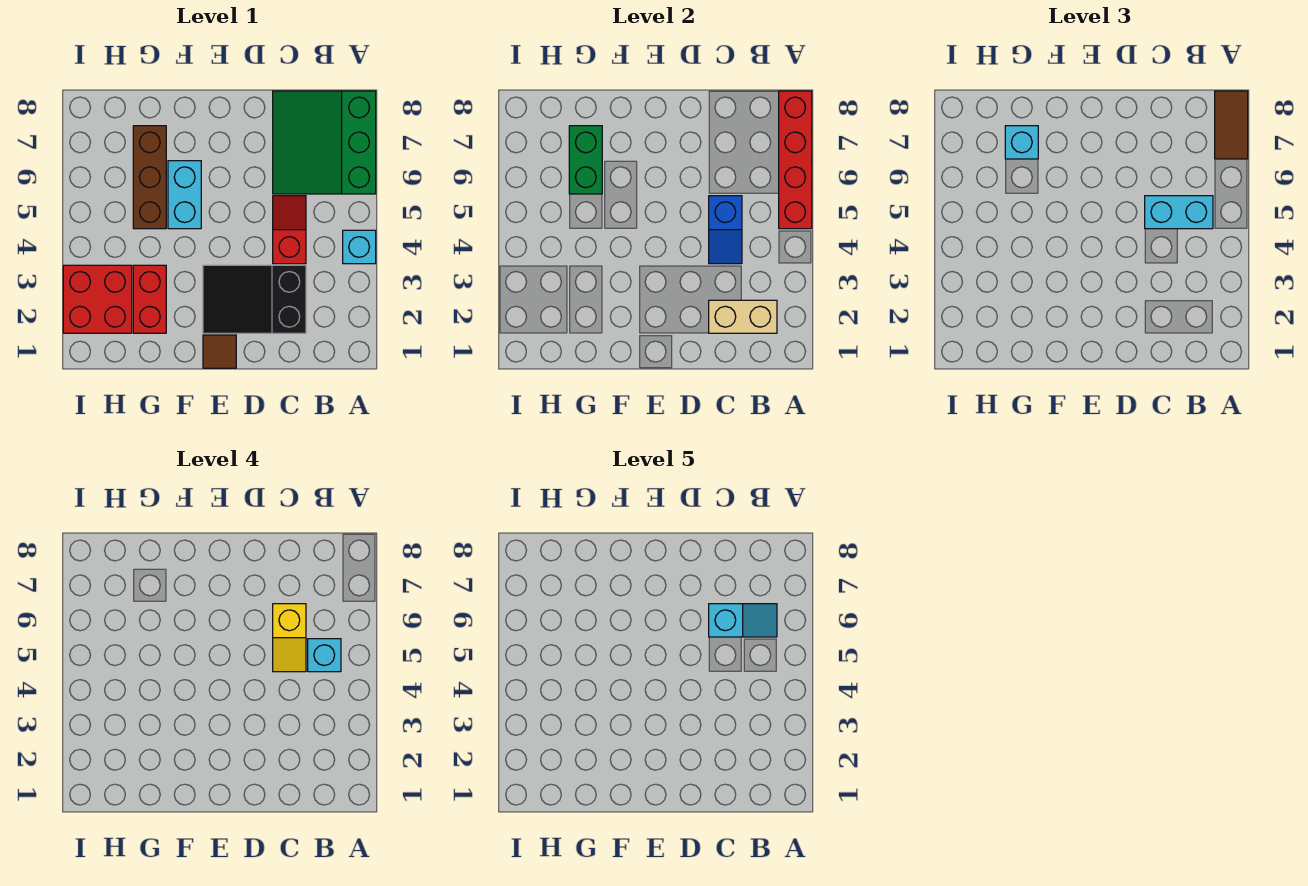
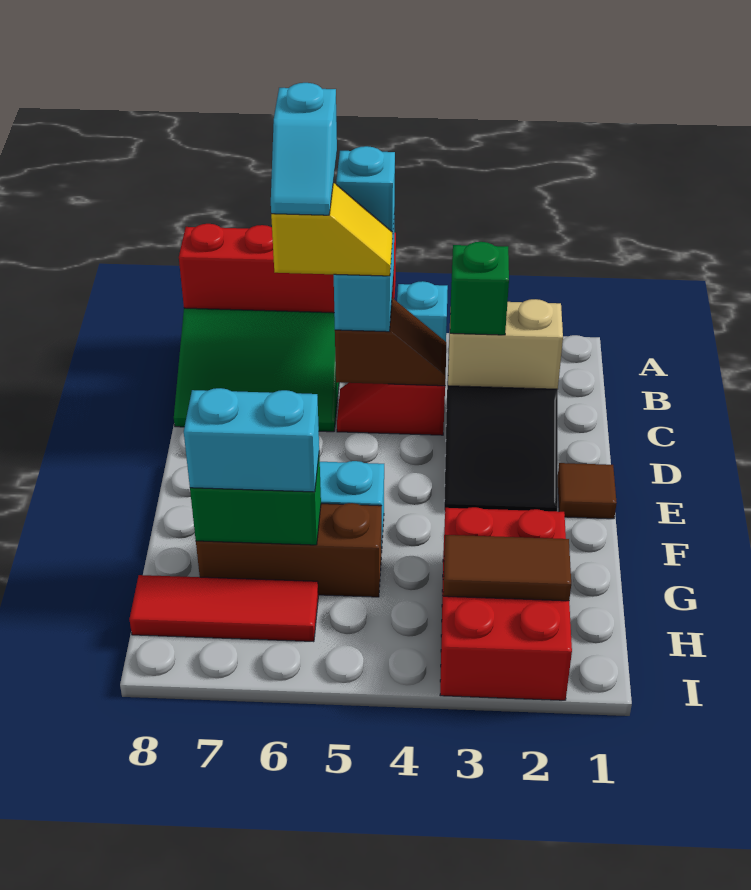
brown 1x2 tile [1215,91,1248,159] -> brown 1x2 tile moved to [443,535,571,601]
tan 1x2 brick [709,300,777,333] -> tan 1x2 brick turned to [448,299,563,389]
cyan 1x2 slope [709,604,777,637] -> cyan 1x2 slope turned to [271,83,337,215]
none -> green 1x1 brick [450,242,509,335]
blue 1x2 slope [709,196,742,264] -> brown 1x2 slope [335,298,446,386]
cyan 1x1 brick [1005,126,1038,159] -> cyan 1x2 brick [184,388,319,492]
none -> red 1x3 tile [129,575,318,642]

